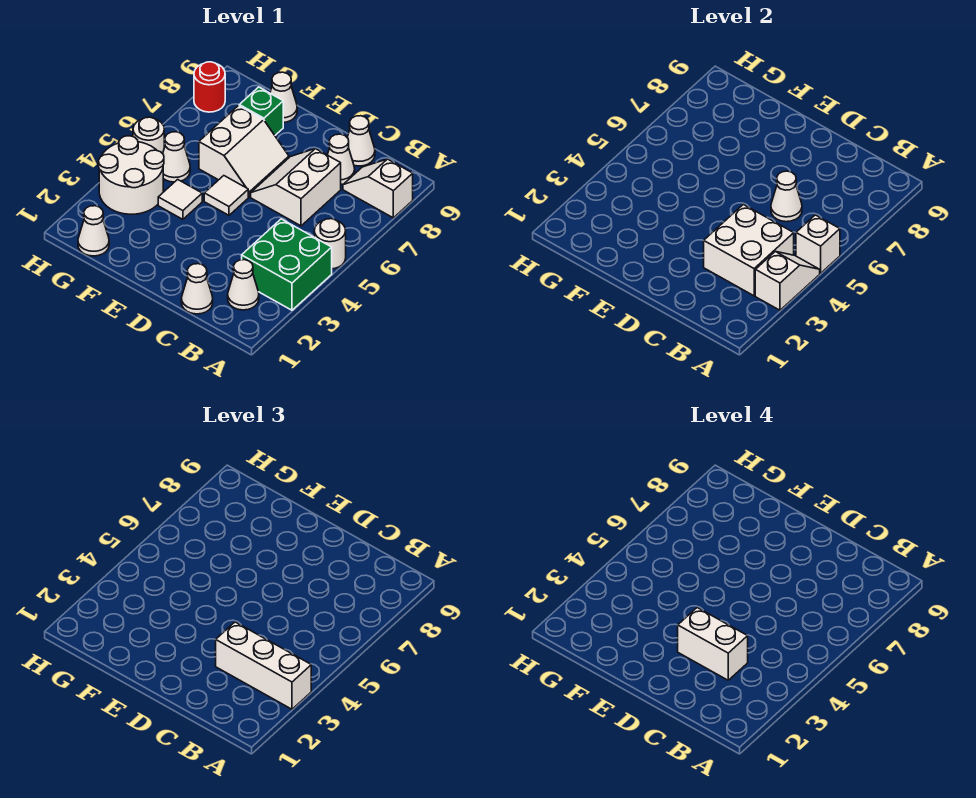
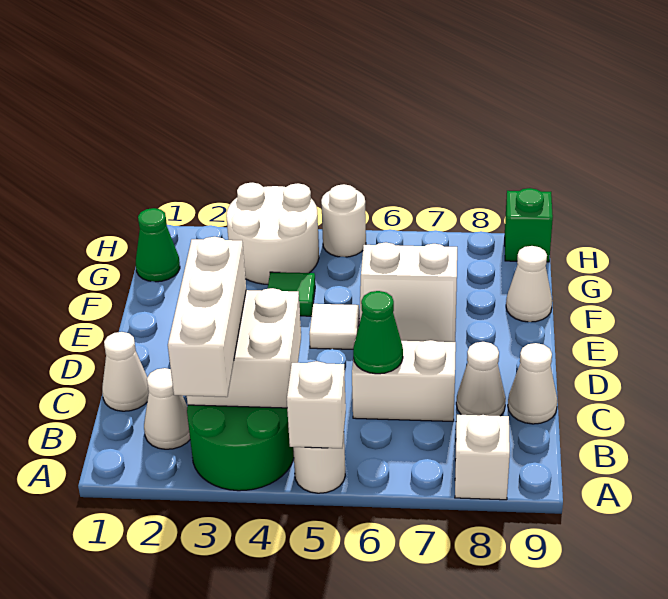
green 2x2 brick [242,219,332,310] -> green 2x2 round brick [187,405,294,491]
white 1x2 slope [755,252,820,310] -> none
white 1x2 brick [678,608,748,680] -> none
white 1x1 cone [771,171,802,222] -> green 1x1 cone [353,291,403,374]
white 1x1 tile [158,179,202,219] -> green 1x1 tile [268,272,315,316]
green 1x1 brick [239,87,283,135] -> green 1x1 brick moved to [505,188,553,262]
white 1x1 cone [78,206,109,256] -> green 1x1 cone [136,208,180,282]
white 1x1 cone [163,132,190,182] -> none
red 1x1 round brick [194,62,225,112] -> none

